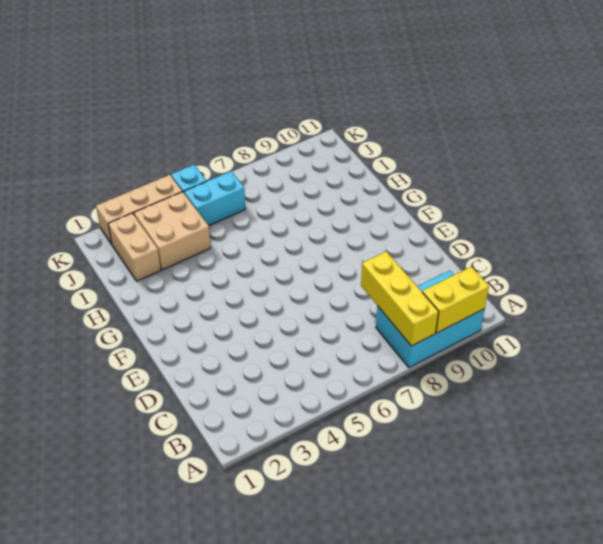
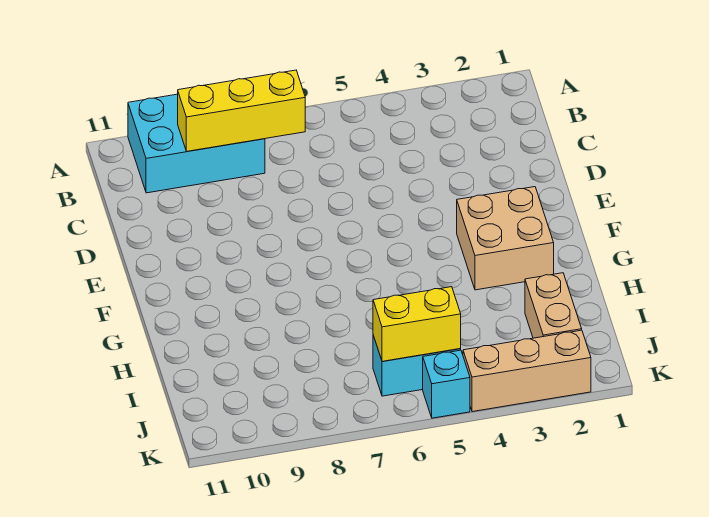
yellow 1x3 brick [361,251,439,346] -> yellow 1x3 brick turned to [178,70,305,151]
yellow 1x2 brick [422,267,489,333] -> yellow 1x2 brick moved to [373,287,461,361]
tan 2x2 brick [134,192,211,270] -> tan 2x2 brick moved to [457,187,554,290]

